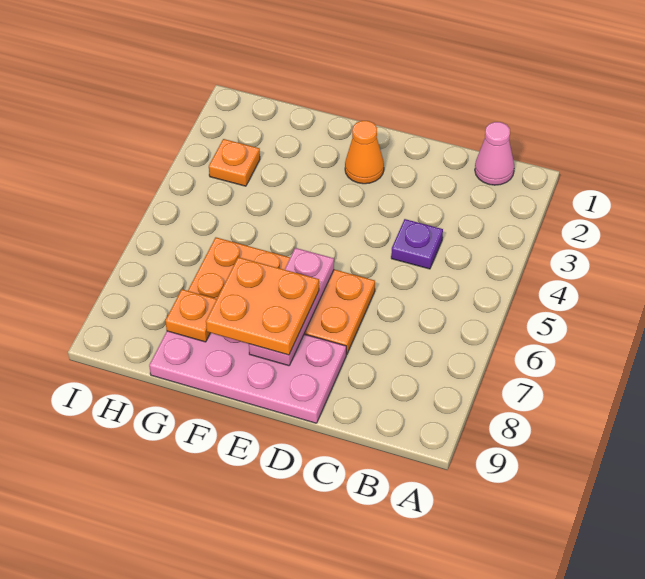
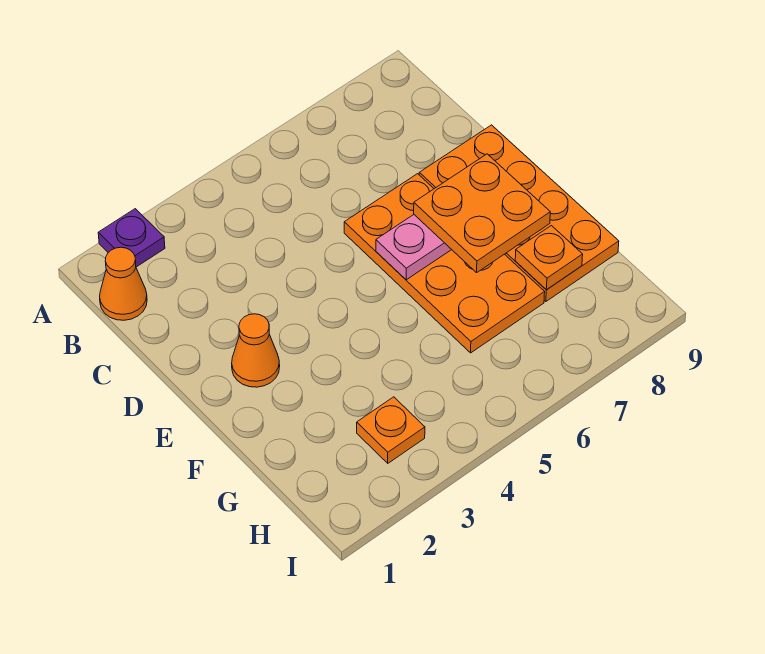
pink 1x1 cone [475,122,514,185] -> orange 1x1 cone [100,247,147,320]
purple 1x1 plate [391,219,443,269] -> purple 1x1 plate moved to [98,209,165,267]
pink 2x4 plate [149,331,346,423] -> orange 2x4 plate [419,125,619,302]

